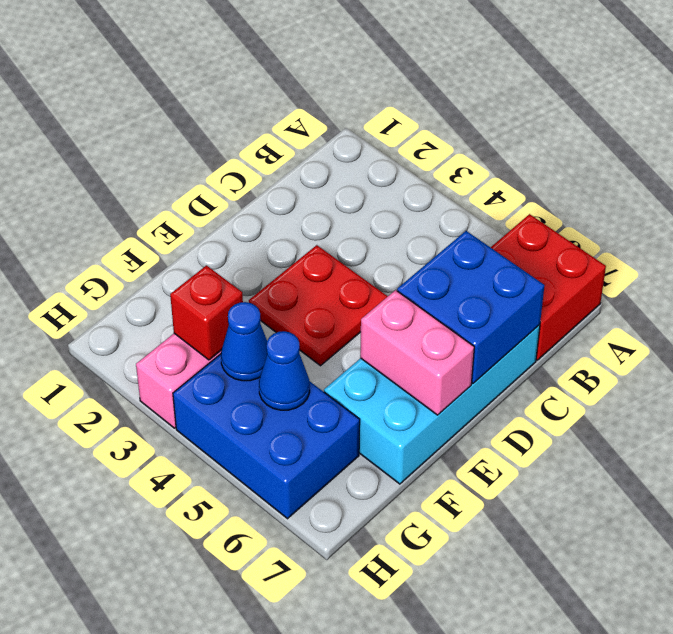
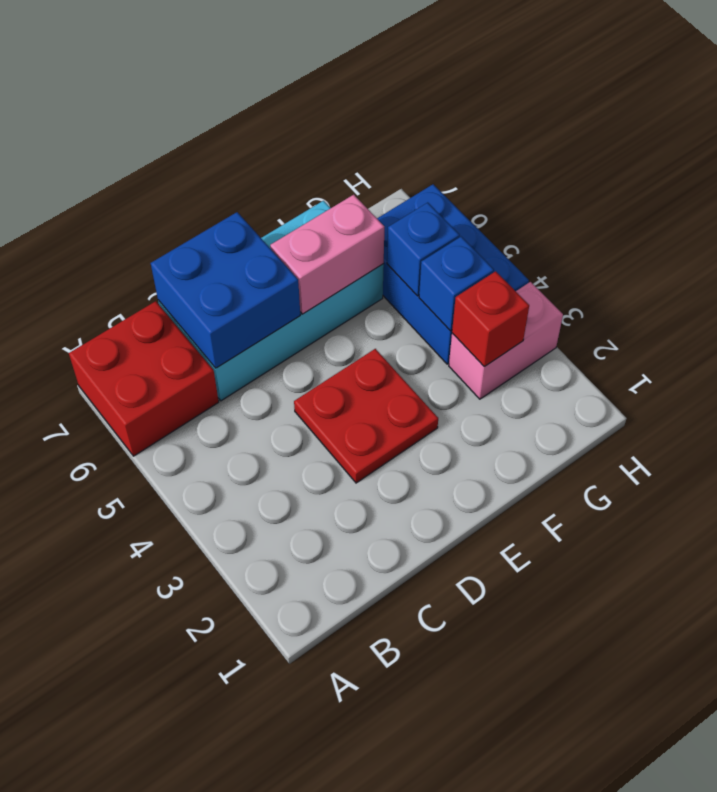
pink 1x2 brick [360,290,474,415] -> pink 1x2 brick turned to [270,195,384,314]
blue 1x1 cone [221,302,267,381] -> blue 1x1 brick [419,237,494,331]
blue 1x1 cone [259,331,310,410] -> blue 1x1 brick [387,203,460,296]

